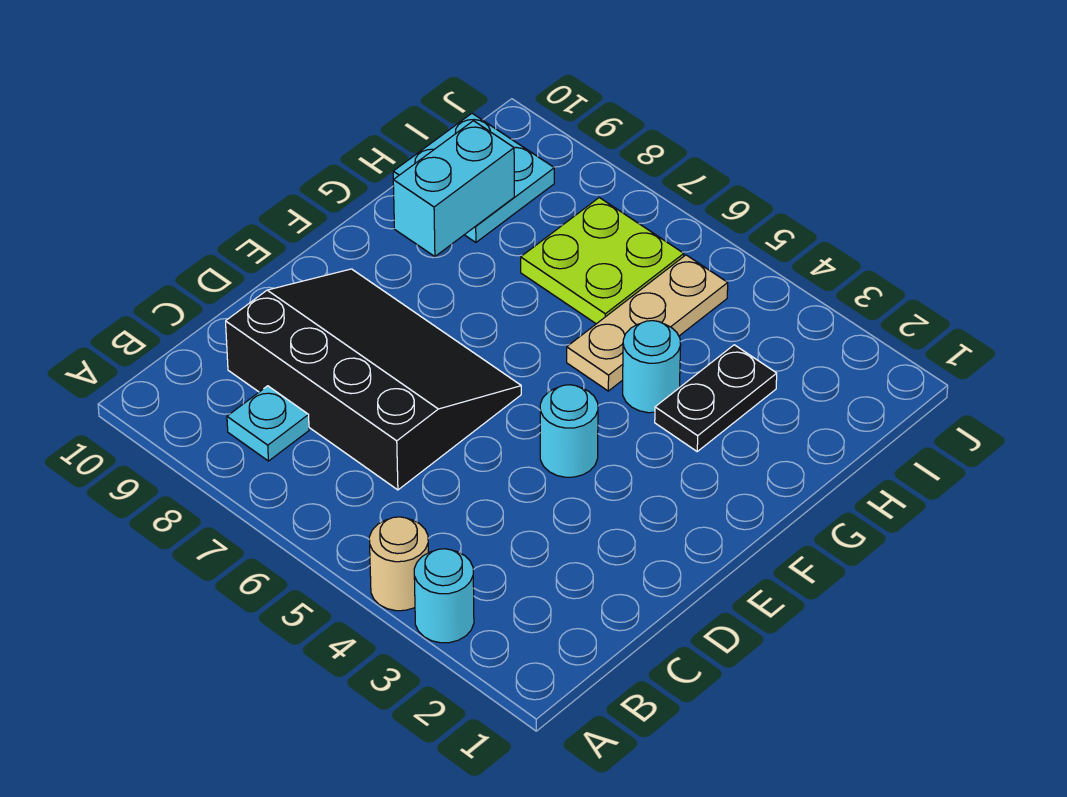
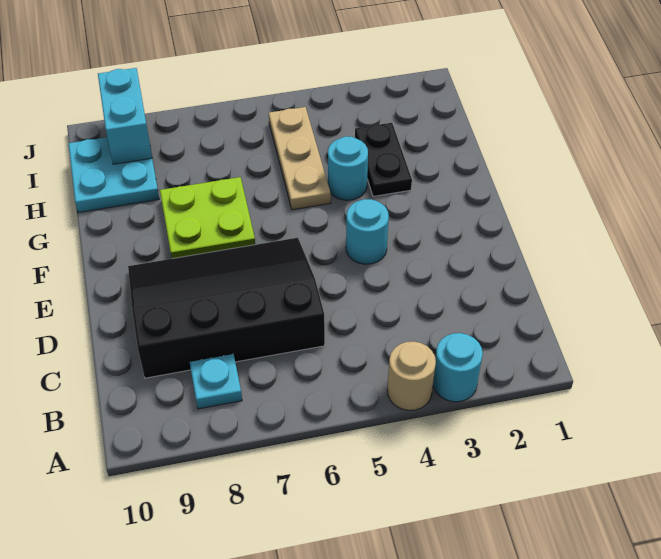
cyan 1x2 brick [393,121,514,257] -> cyan 1x2 brick moved to [98,68,152,164]
lime 2x2 plate [521,198,684,324] -> lime 2x2 plate moved to [160,177,255,259]

